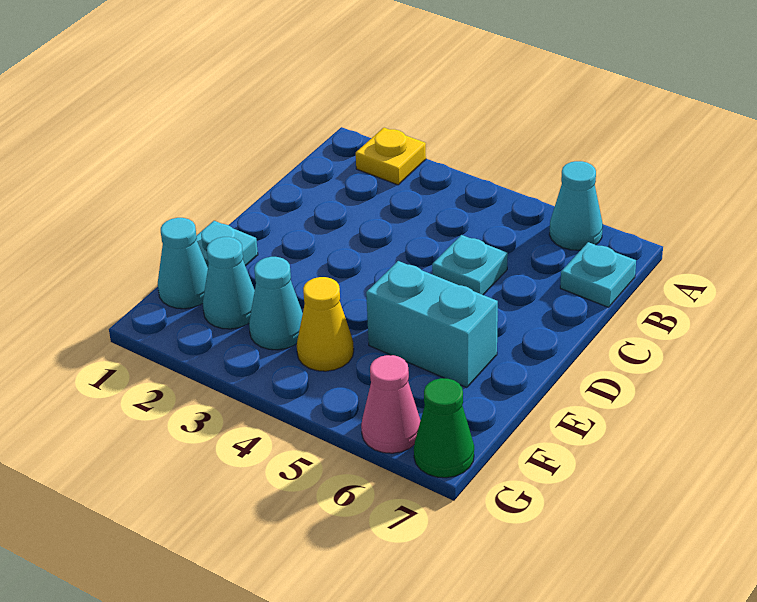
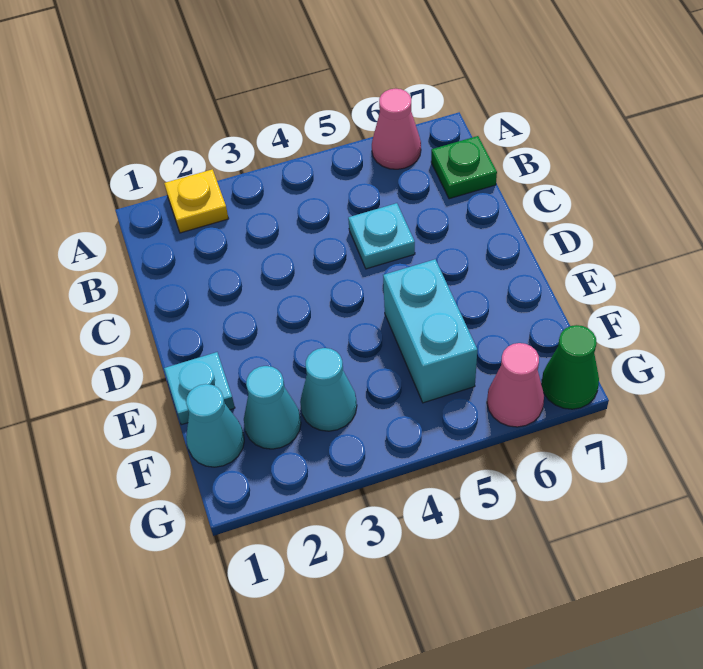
cyan 1x1 cone [549,161,603,250] -> pink 1x1 cone [372,89,421,169]
cyan 1x1 plate [560,242,636,307] -> green 1x1 plate [431,136,497,199]
cyan 1x2 brick [366,261,498,388] -> cyan 1x2 brick turned to [383,259,477,403]
yellow 1x1 cone [297,277,354,371] -> none

